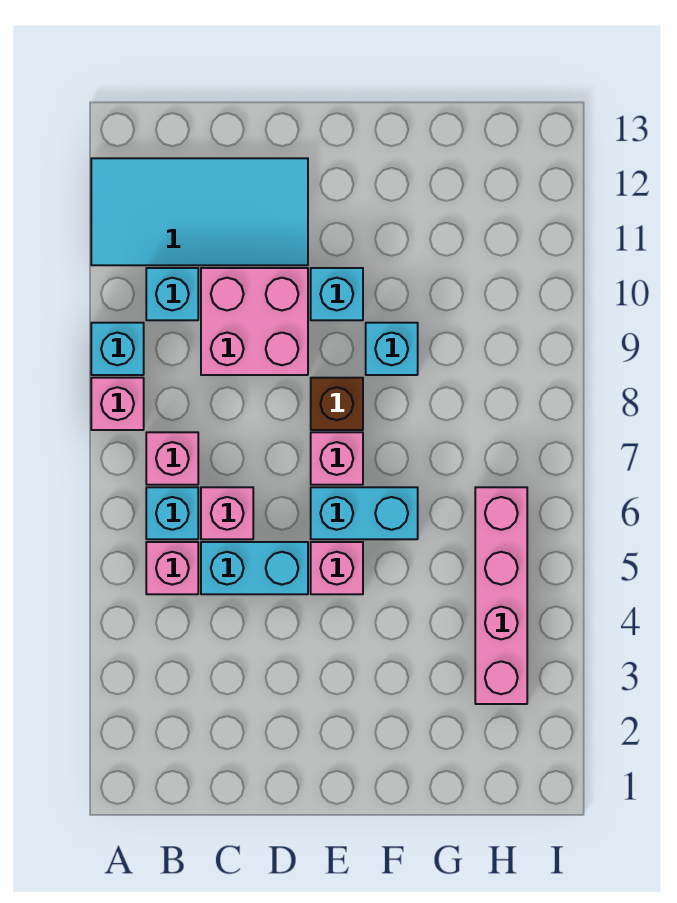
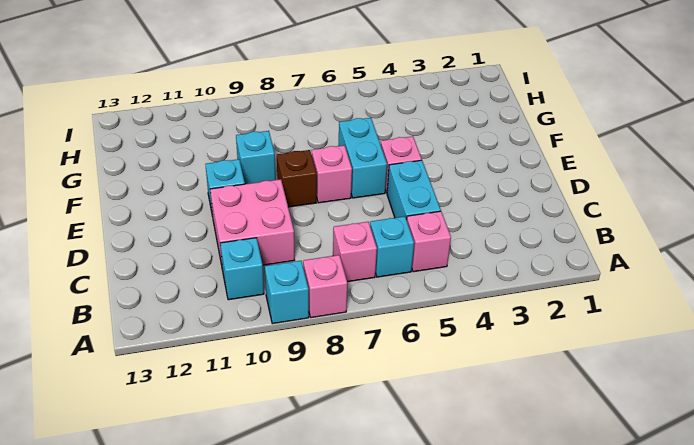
cyan 2x4 tile [91,158,308,265] -> none
pink 1x1 brick [201,487,253,539] -> none
pink 1x4 brick [475,487,527,704] -> none

